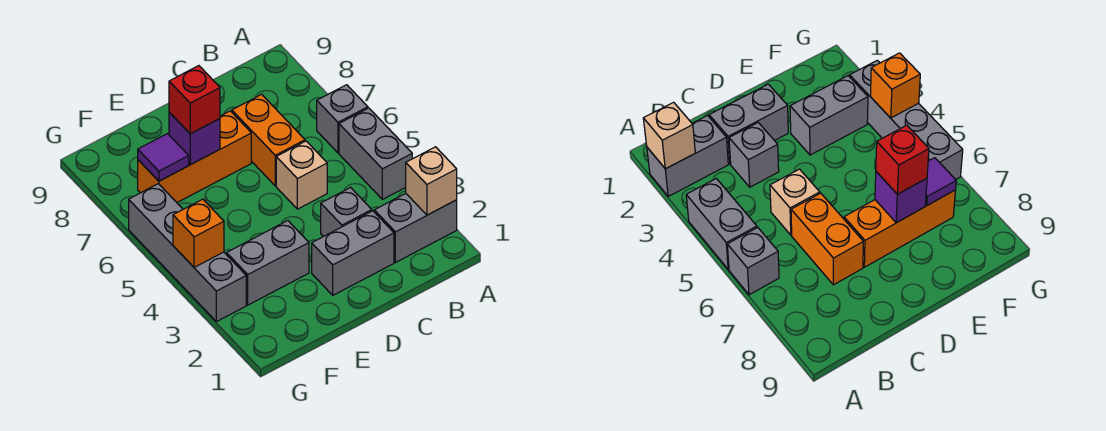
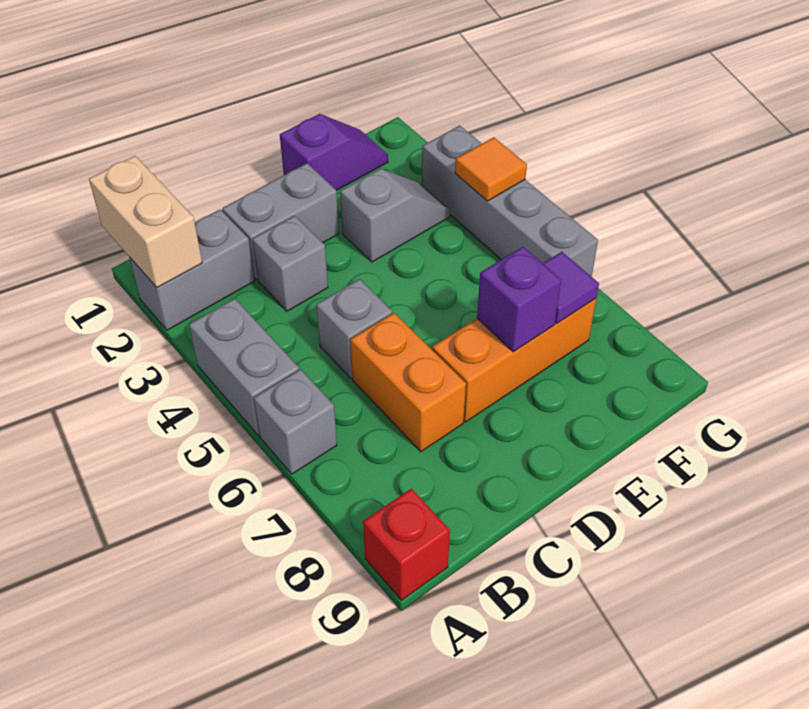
tan 1x1 brick [406,147,457,215] -> tan 1x2 brick [89,156,202,288]
tan 1x1 brick [276,141,327,209] -> grey 1x1 brick [316,279,392,378]
none -> purple 1x2 slope [280,114,388,190]
grey 1x2 brick [227,221,309,305] -> grey 1x2 slope [340,169,450,262]
red 1x1 brick [169,66,220,134] -> red 1x1 brick moved to [363,489,450,600]
orange 1x1 brick [173,199,224,267] -> orange 1x1 tile [455,137,527,201]

